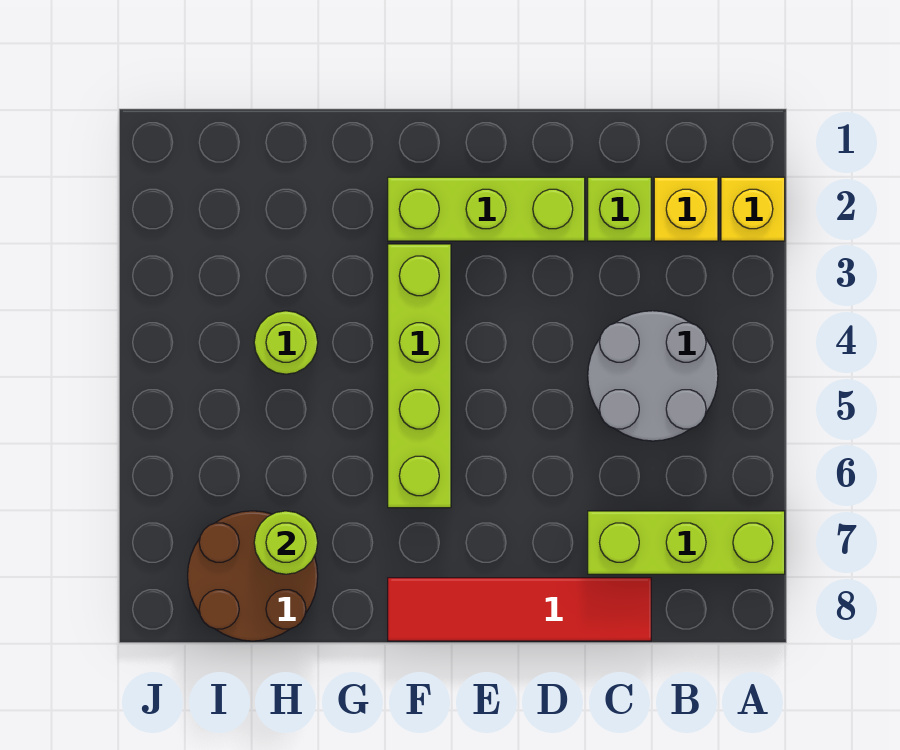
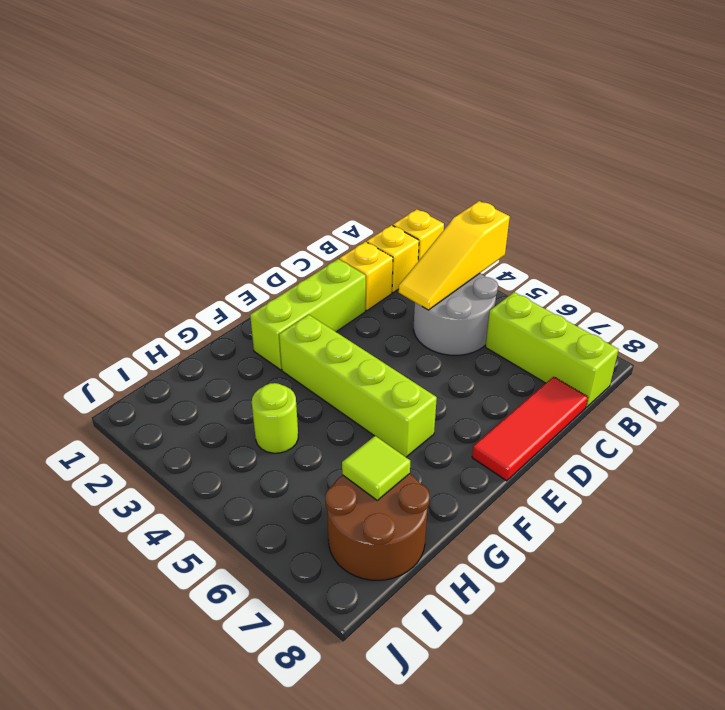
none -> yellow 1x3 slope [399,201,510,310]
lime 1x3 brick [588,511,785,574] -> lime 1x3 brick turned to [486,292,619,407]
lime 1x1 brick [588,177,651,241] -> yellow 1x1 brick [340,242,393,311]
red 1x4 tile [388,578,651,641] -> red 1x3 tile [472,377,588,481]
lime 1x1 round brick [254,511,318,574] -> lime 1x1 tile [342,436,410,500]

